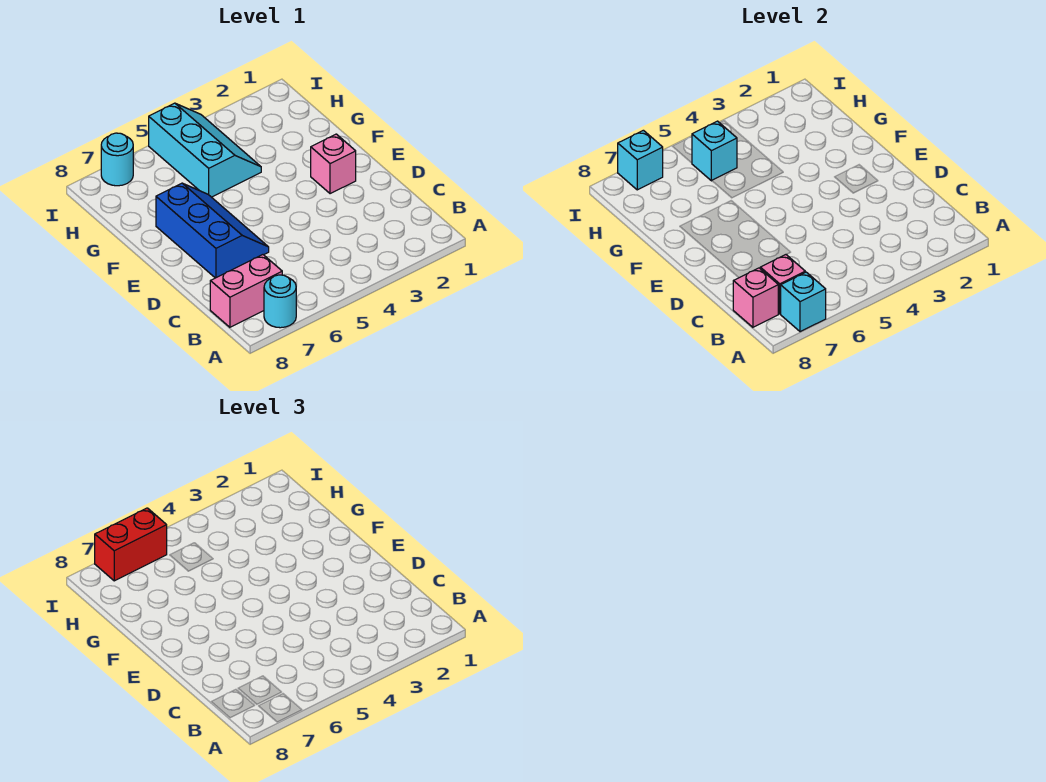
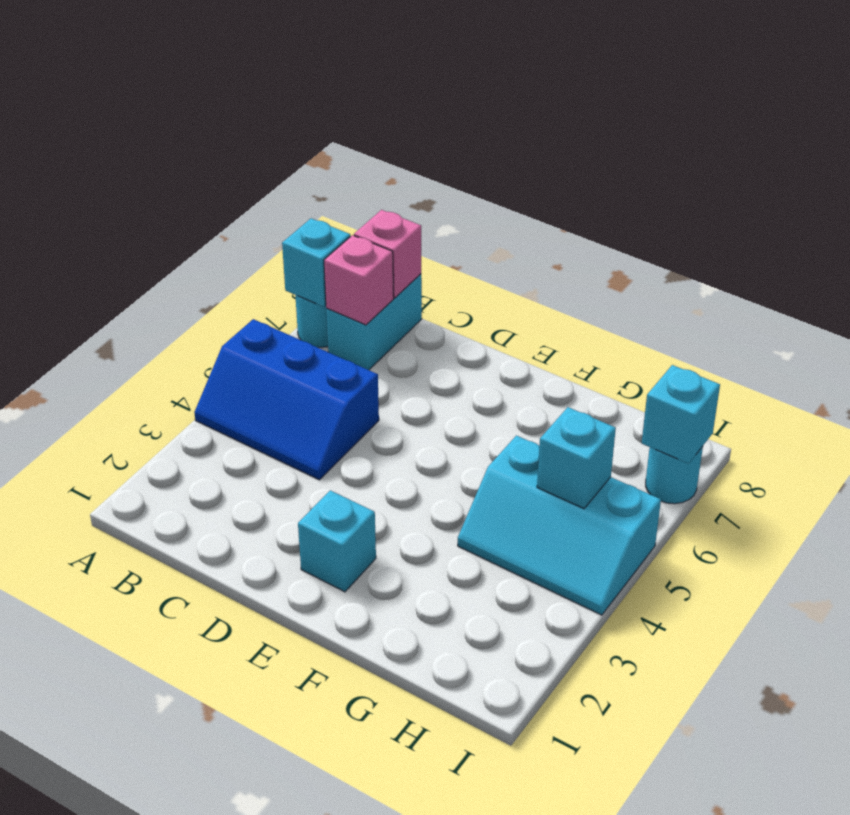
pink 1x2 brick [210,255,282,327] -> cyan 1x2 brick [326,274,422,370]
blue 2x3 slope [156,183,269,278] -> blue 2x3 slope moved to [194,319,379,480]
pink 1x1 brick [311,134,356,194] -> cyan 1x1 brick [298,490,376,592]
red 1x2 brick [95,508,167,581] -> none

